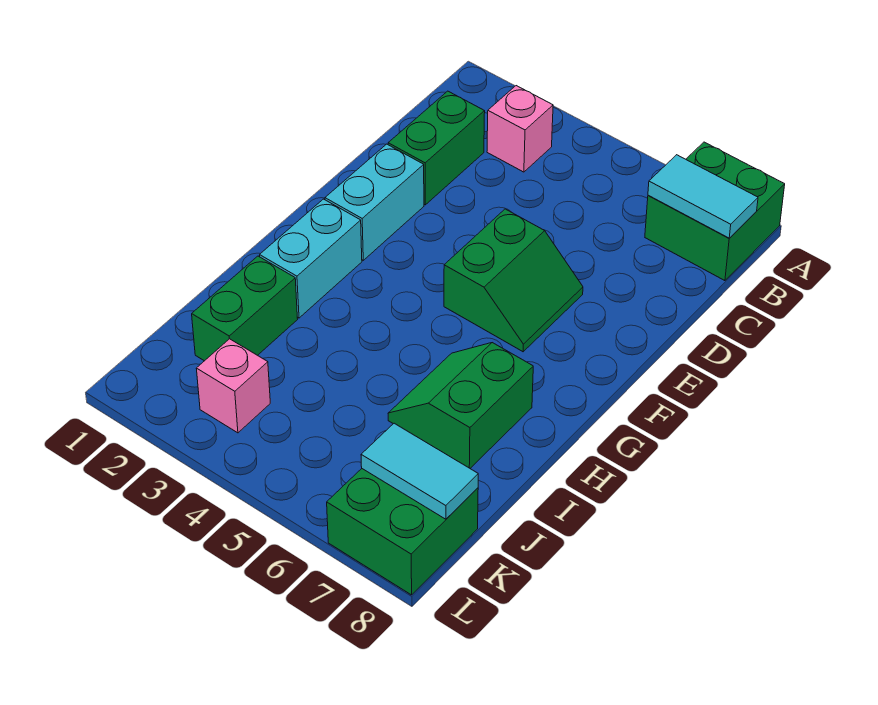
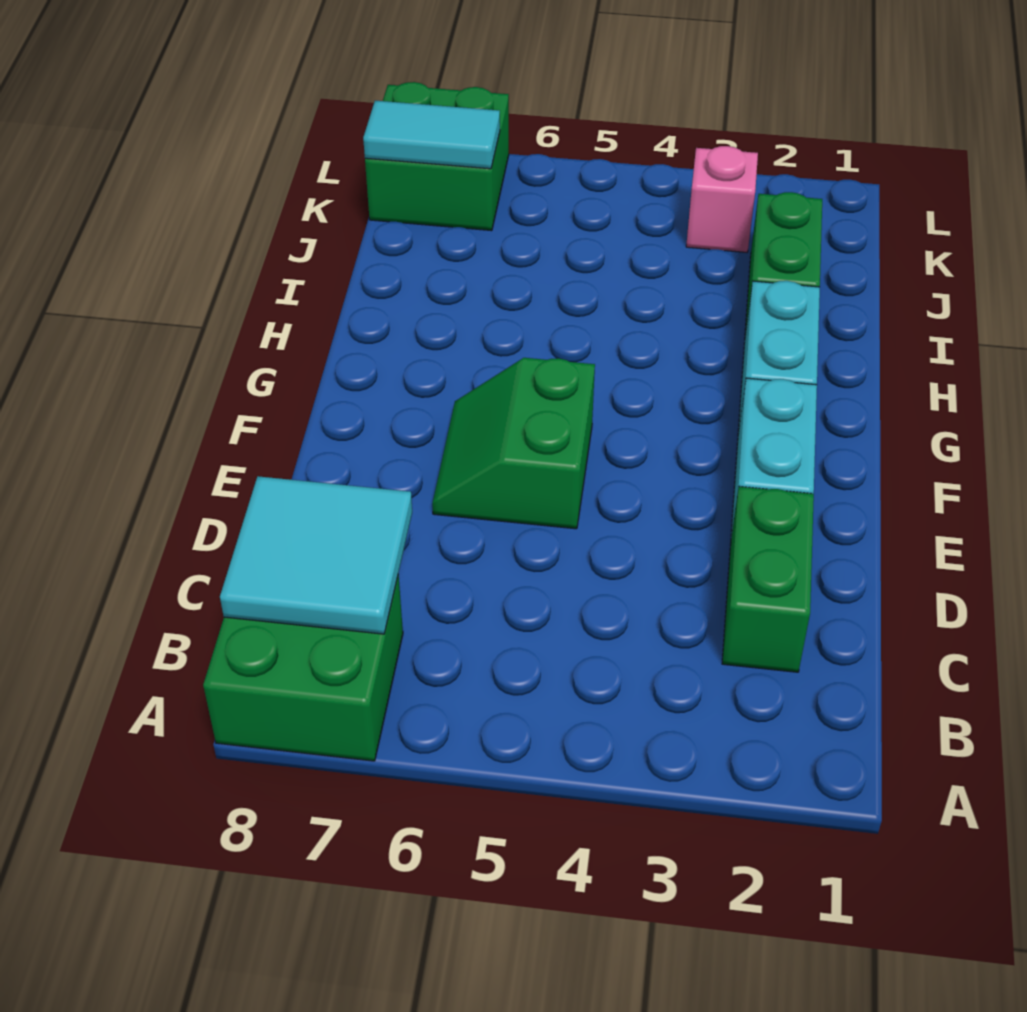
pink 1x1 brick [487,86,553,172] -> none
cyan 1x2 tile [648,155,758,238] -> cyan 2x2 tile [220,476,412,634]
green 2x2 slope [388,343,533,468] -> none

